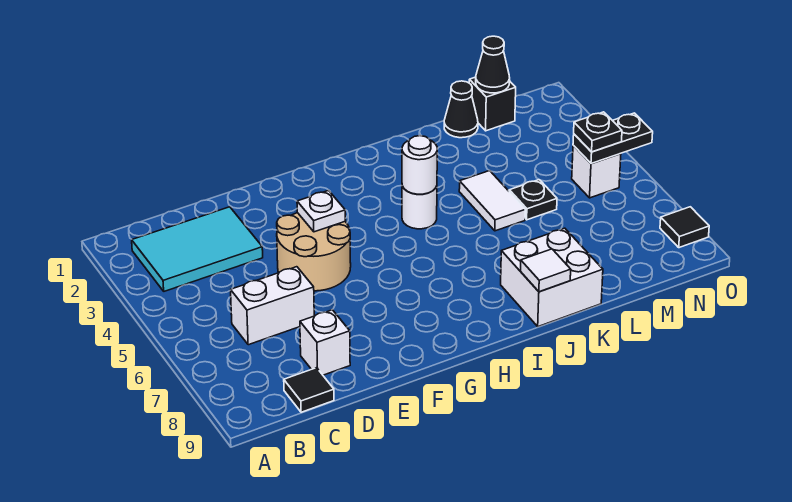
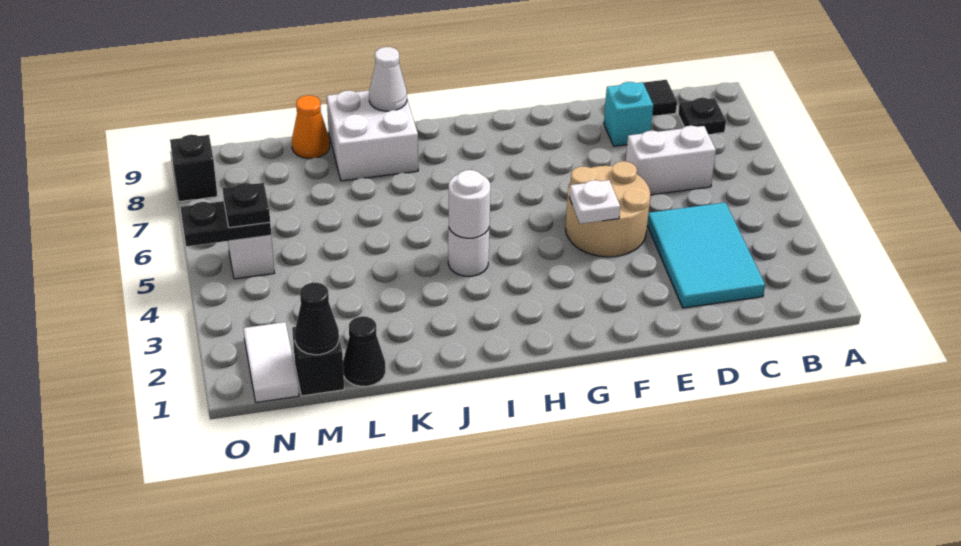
cyan 2x3 tile [132,207,263,291] -> cyan 2x3 tile turned to [647,202,765,308]
white 1x1 brick [300,310,350,375] -> cyan 1x1 brick [604,82,653,146]
white 1x1 tile [521,249,571,292] -> white 1x1 cone [369,47,407,111]
white 1x2 tile [459,171,525,231] -> white 1x2 tile moved to [243,322,299,403]
black 1x1 plate [509,180,557,220] -> black 1x1 plate moved to [678,98,726,134]
none -> orange 1x1 cone [292,95,330,159]
black 1x1 tile [660,207,709,248] -> black 1x1 brick [170,135,217,202]

